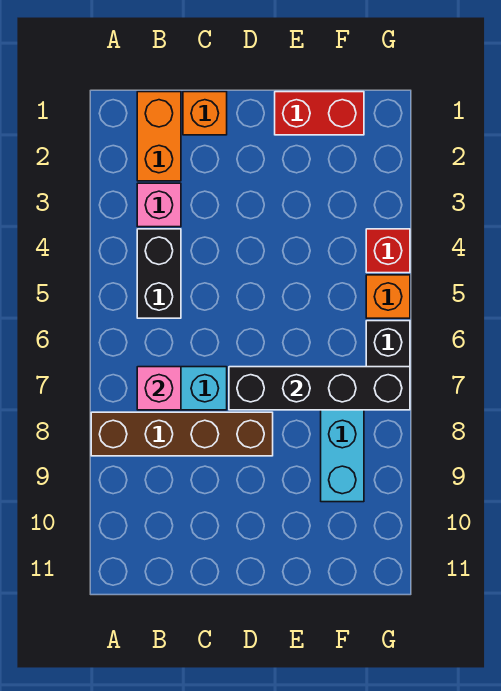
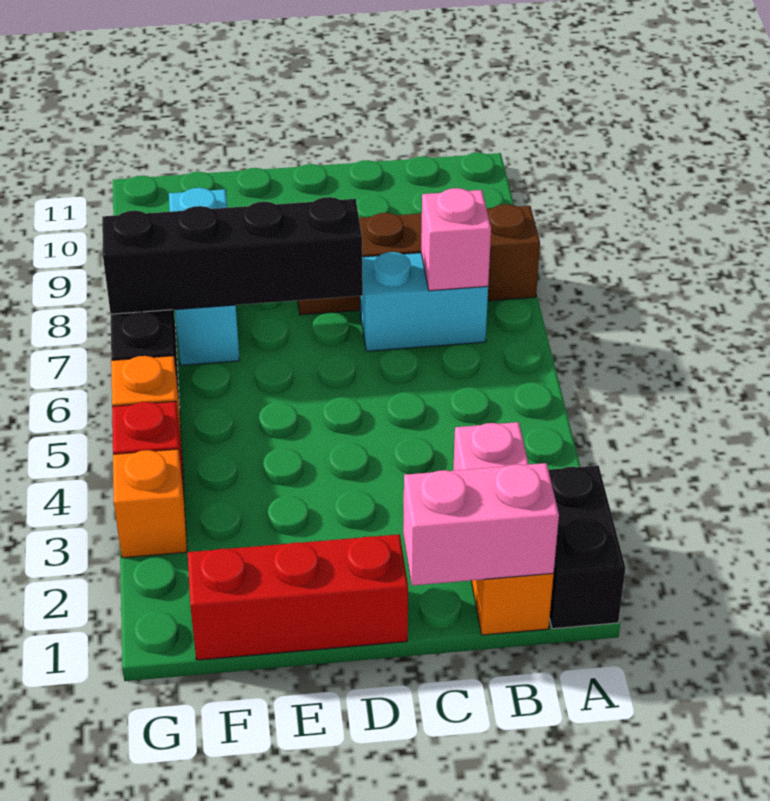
none -> pink 1x2 brick [403,463,559,585]
black 1x2 brick [137,229,181,318] -> black 1x2 brick moved to [549,466,626,629]
orange 1x1 brick [183,92,227,135] -> orange 1x1 brick moved to [113,449,187,558]
red 1x2 brick [275,92,364,135] -> red 1x3 brick [188,534,408,660]

